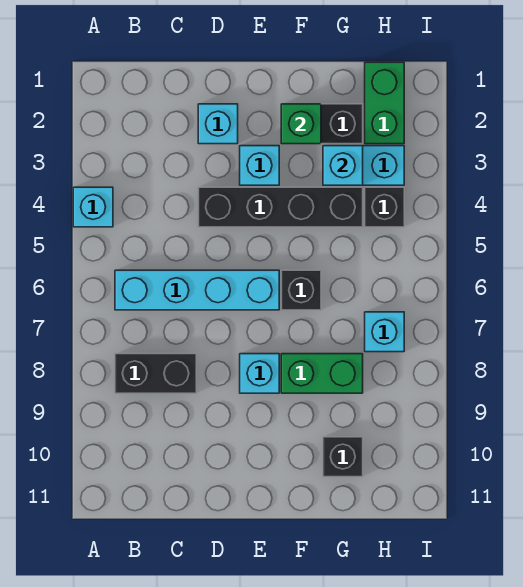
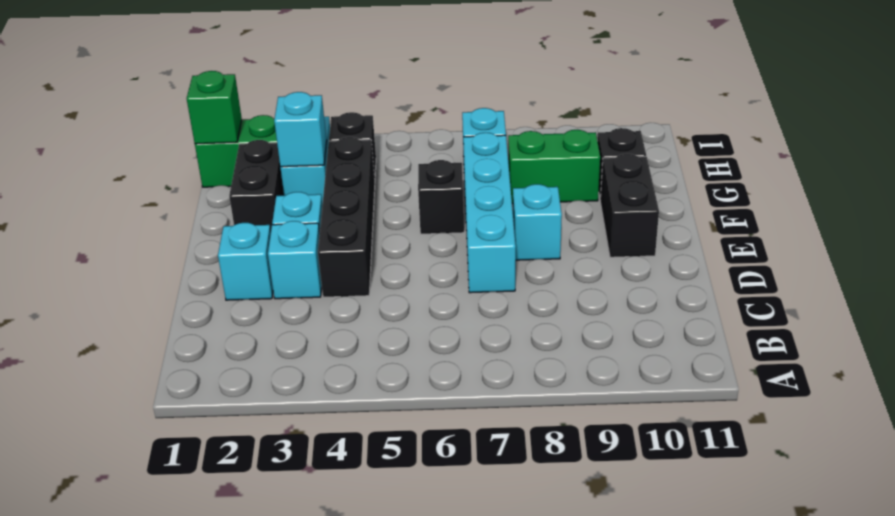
cyan 1x1 brick [73,187,113,227] -> cyan 1x1 brick moved to [268,221,322,299]
cyan 1x4 brick [115,270,279,310] -> cyan 1x4 brick moved to [463,133,516,293]
black 1x2 brick [115,354,196,393] -> black 1x2 brick moved to [600,154,659,257]
green 1x1 brick [281,104,321,144] -> green 1x1 brick moved to [187,71,242,144]
green 1x2 brick [281,354,363,393] -> green 1x2 brick turned to [508,130,600,204]

